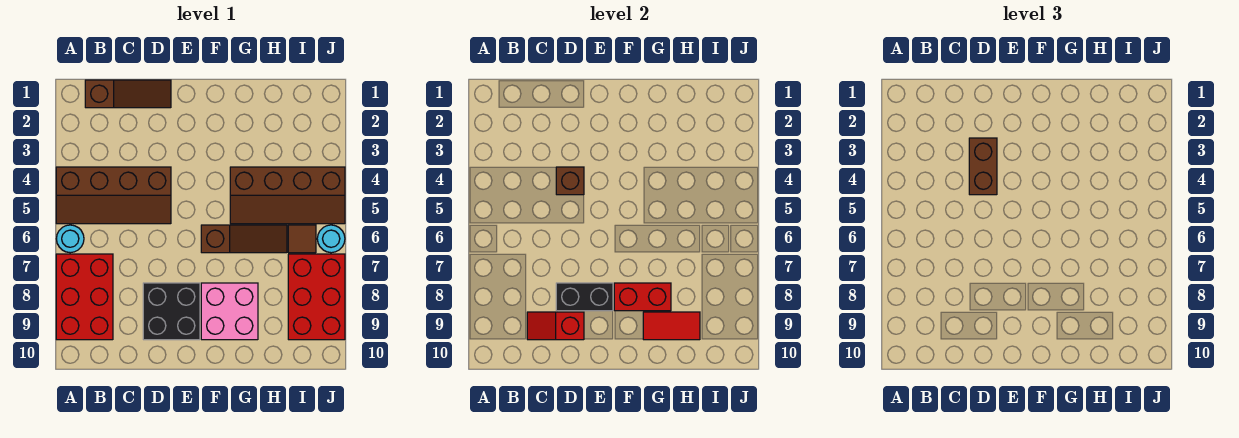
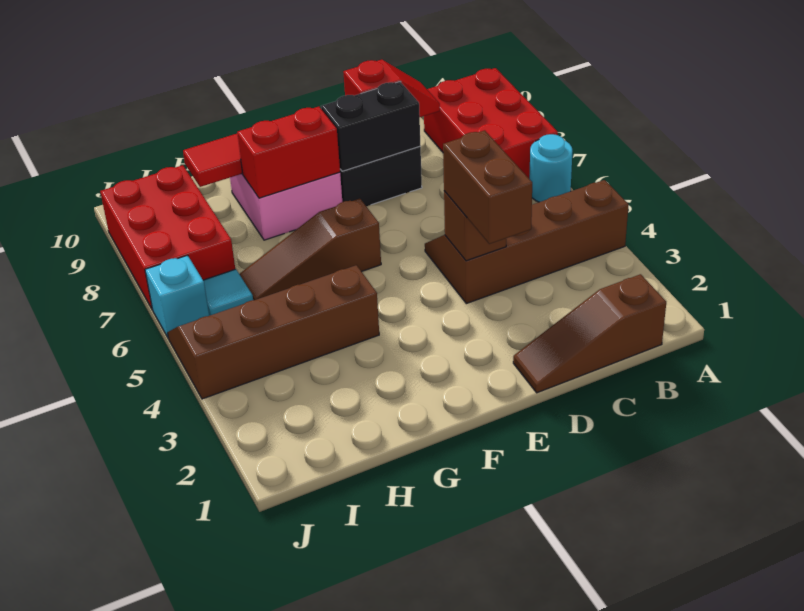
brown 1x1 tile [288,225,316,253] -> cyan 1x1 tile [203,269,253,316]
cyan 1x1 round brick [317,225,345,253] -> cyan 1x1 brick [145,255,209,337]

